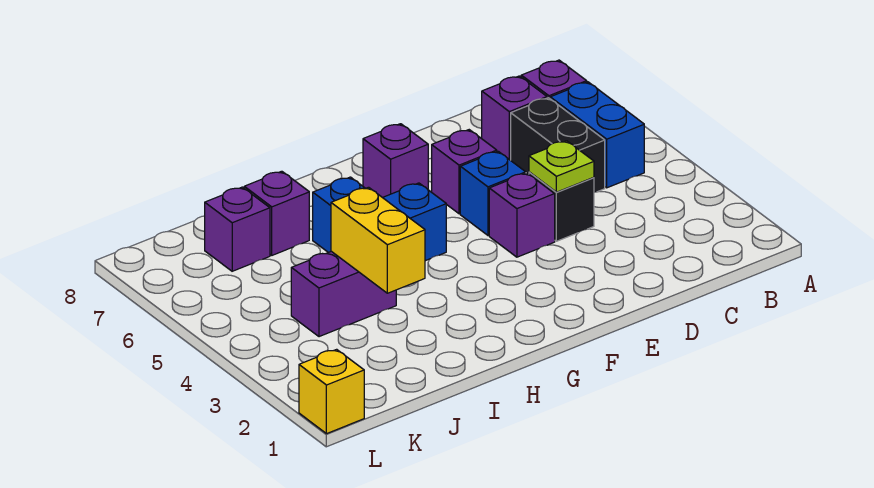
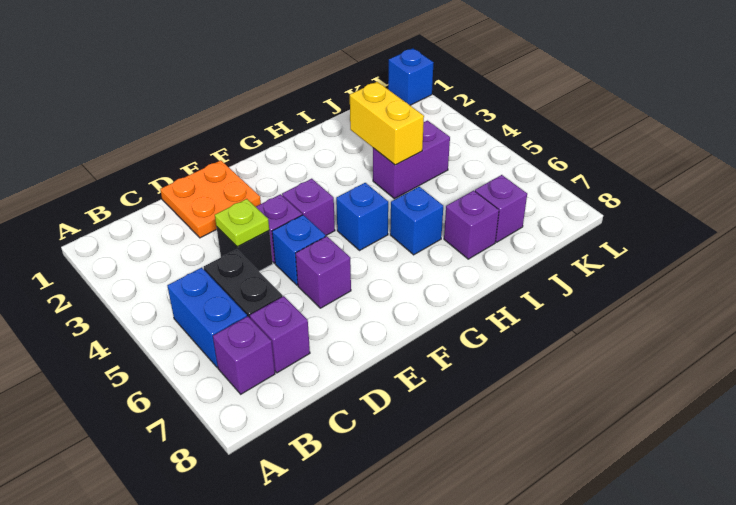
none -> orange 2x2 plate [160,160,261,238]
purple 1x1 brick [363,124,428,198] -> purple 1x1 brick moved to [282,179,335,235]
yellow 1x1 brick [299,349,364,434] -> blue 1x1 brick [388,48,434,105]

